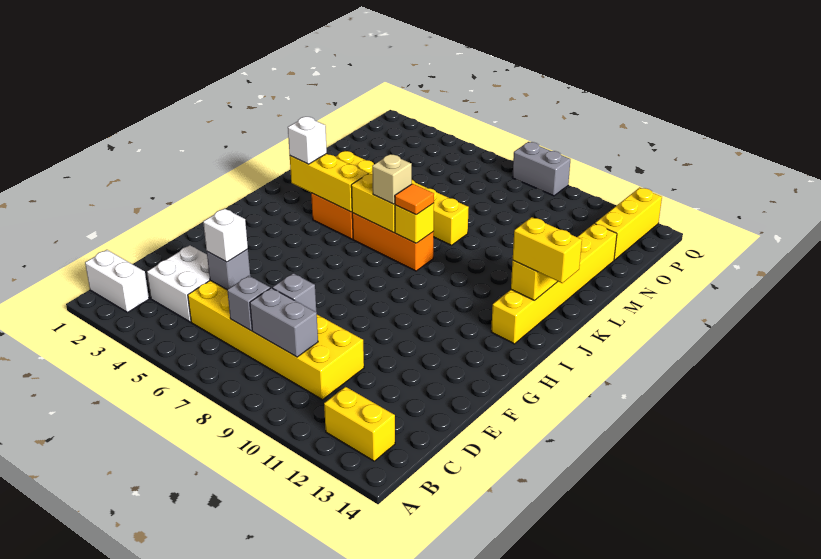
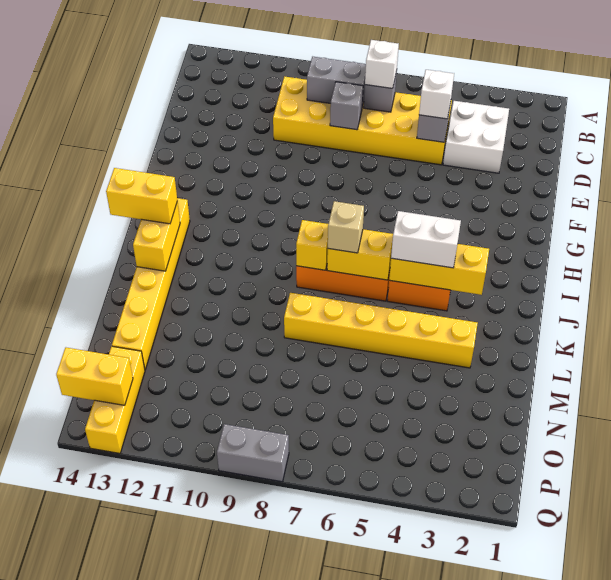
white 1x2 brick [85,250,149,312] -> white 1x2 brick moved to [391,211,461,268]
yellow 1x2 brick [324,387,395,461] -> yellow 1x2 brick moved to [56,348,133,405]
white 1x1 brick [288,117,327,164] -> white 1x1 brick moved to [365,40,399,88]
orange 1x1 tile [395,184,434,215] -> none

